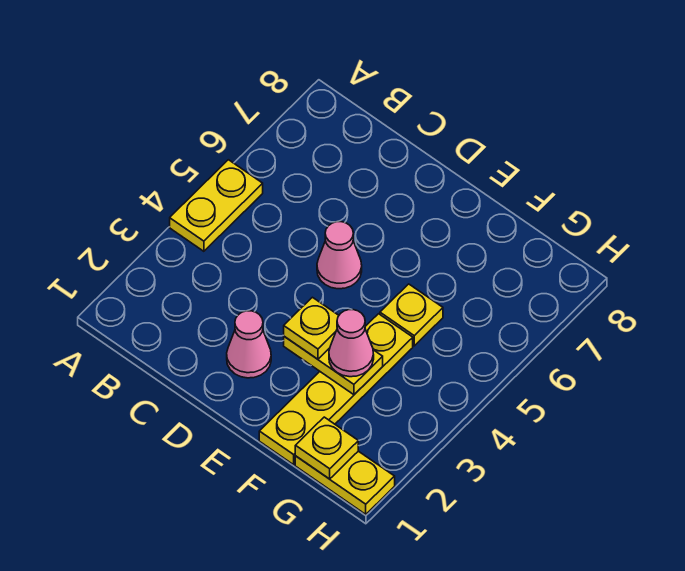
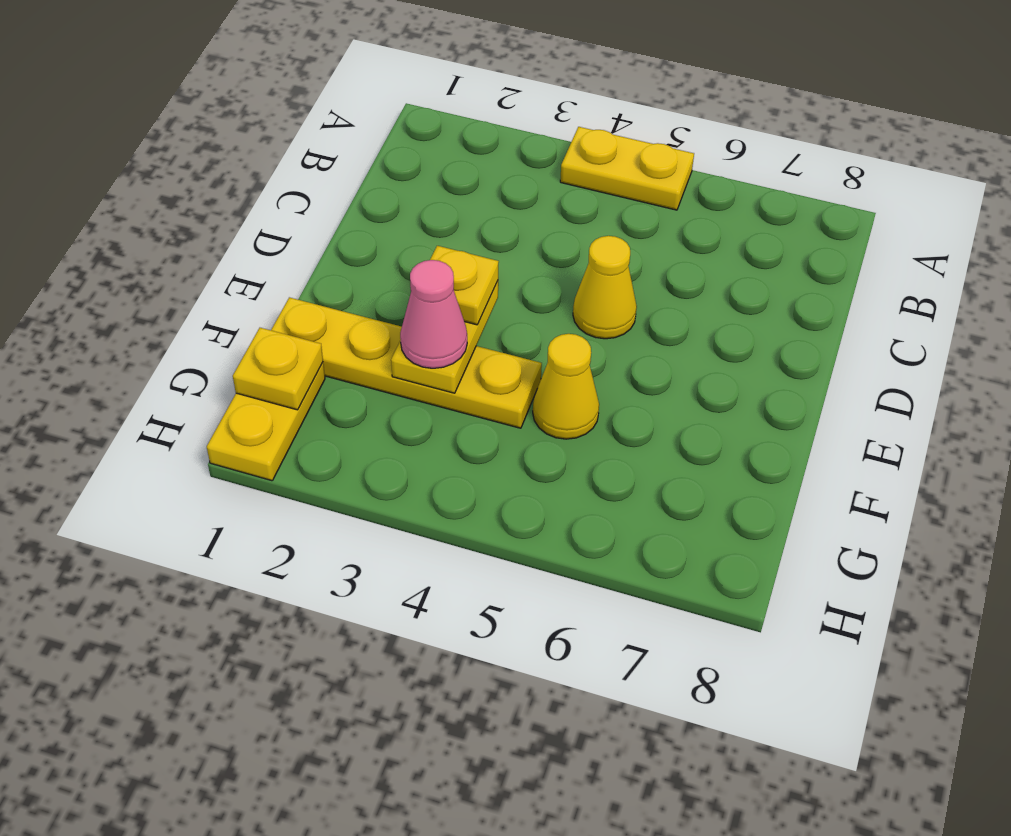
pink 1x1 cone [227,311,271,378] -> none
pink 1x1 cone [317,222,362,289] -> yellow 1x1 cone [573,236,637,339]
yellow 1x1 plate [380,284,443,346] -> yellow 1x1 cone [533,334,599,439]

